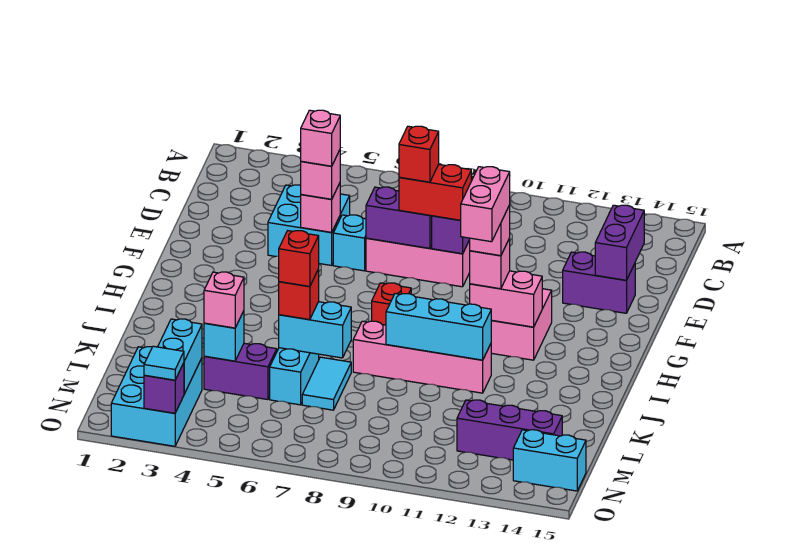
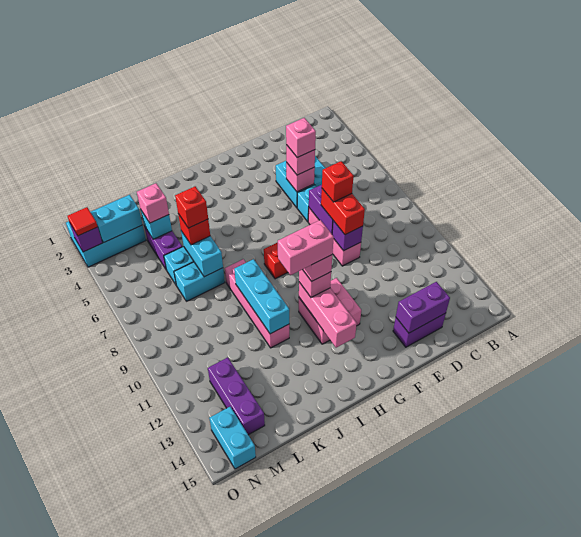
purple 1x2 brick [563,252,635,313] -> purple 1x2 brick turned to [393,313,446,347]
pink 1x2 brick [470,271,542,327] -> pink 1x3 brick [299,282,357,348]
cyan 1x2 tile [302,357,351,410] -> cyan 1x2 brick [174,262,225,301]
cyan 1x1 tile [144,346,184,380] -> red 1x1 tile [67,207,98,236]

